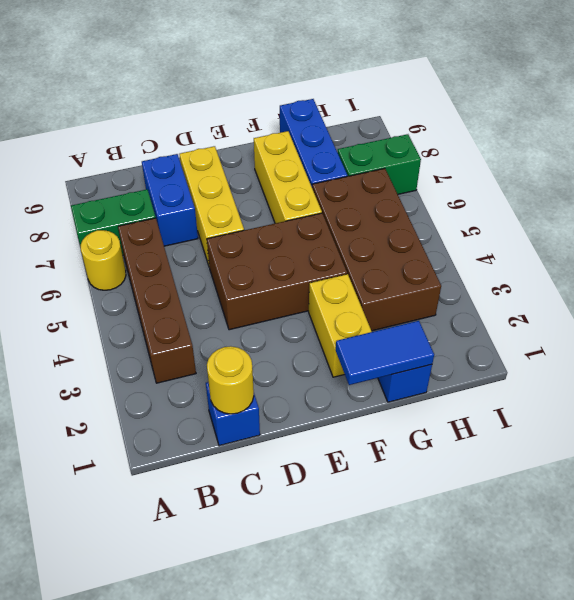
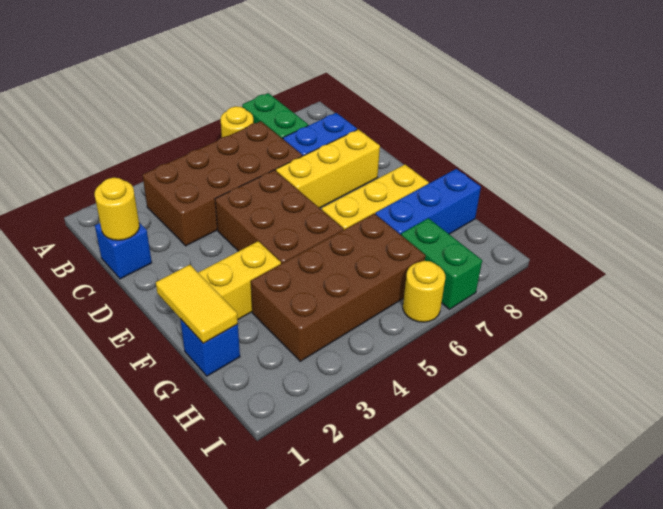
brown 1x4 brick [118,218,196,383] -> brown 2x4 brick [143,121,302,246]
blue 1x2 tile [336,321,434,385] -> yellow 1x2 tile [156,265,238,343]
none -> yellow 1x1 round brick [403,261,445,322]

